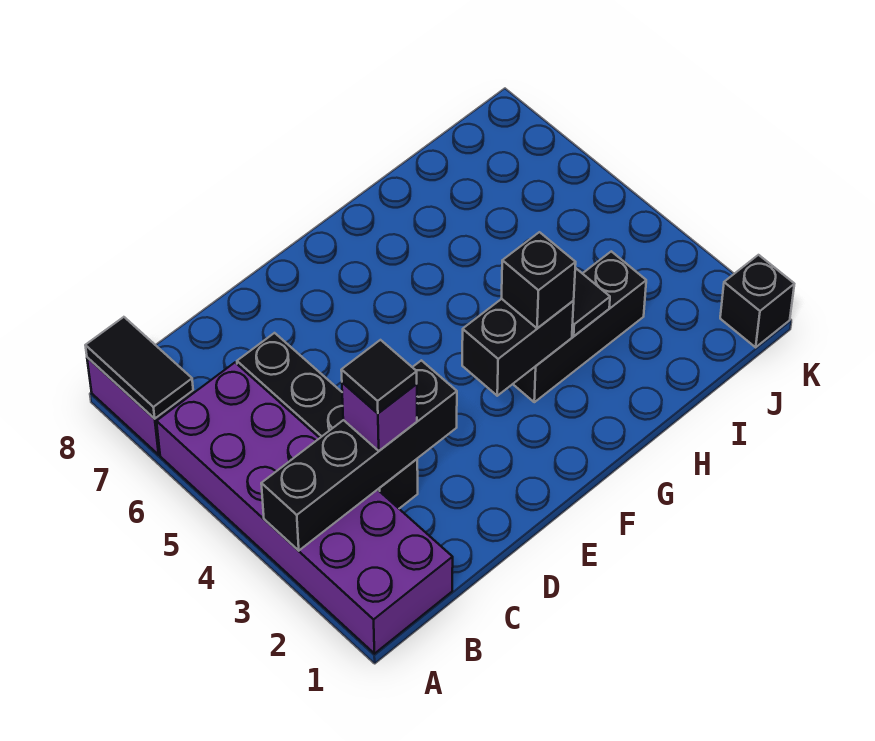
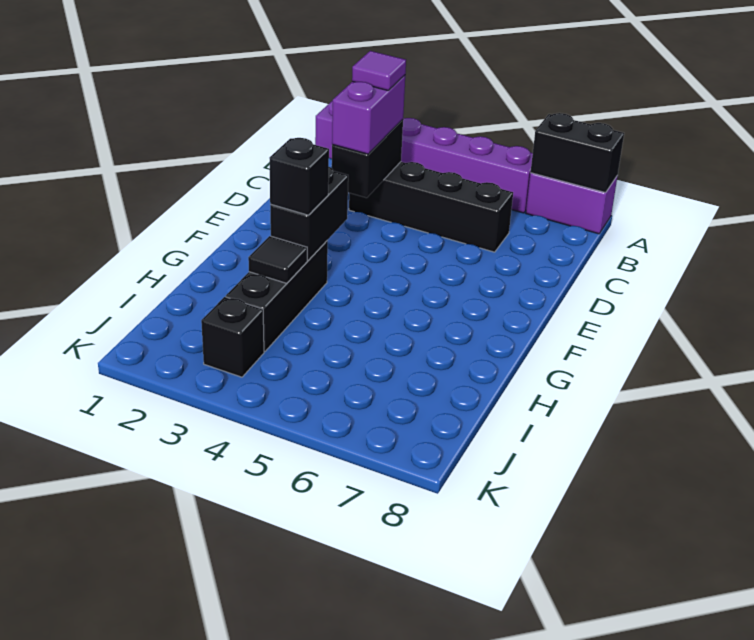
purple 2x6 brick [157,363,453,654] -> purple 1x6 brick [315,101,533,213]
black 1x4 brick [261,360,457,551] -> black 1x2 brick [332,120,403,198]
black 1x2 tile [85,317,193,419] -> black 1x2 brick [531,113,624,193]
purple 1x1 brick [342,382,417,451] -> purple 1x2 brick [332,75,405,154]
black 1x1 tile [341,340,417,413] -> purple 1x1 tile [352,51,406,91]
black 1x1 brick [720,255,794,347] -> black 1x1 brick moved to [201,297,264,377]

